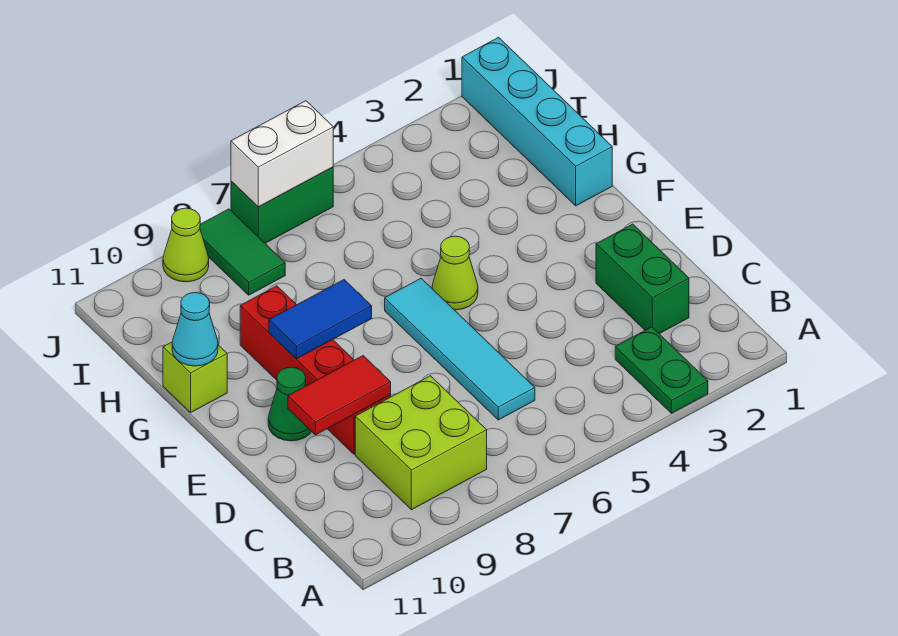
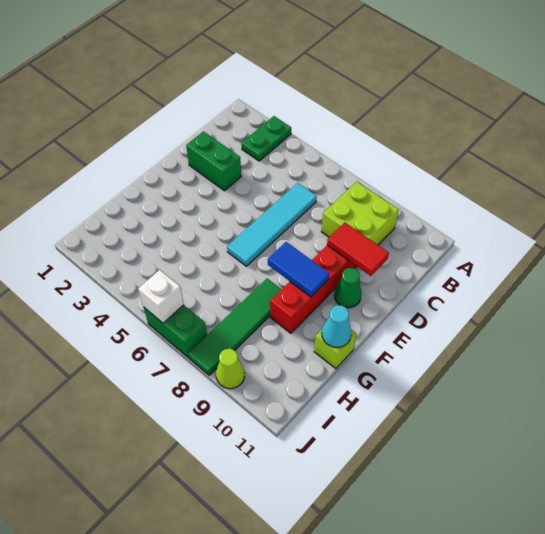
green 1x2 brick [596,224,689,334] -> green 1x2 brick turned to [186,131,241,191]
lime 1x1 cone [432,236,478,310] -> none
cyan 1x4 brick [462,37,612,206] -> none
green 1x2 tile [200,209,285,295] -> green 1x4 tile [188,279,281,375]
white 1x2 brick [231,101,333,207] -> white 1x1 brick [138,270,184,323]

